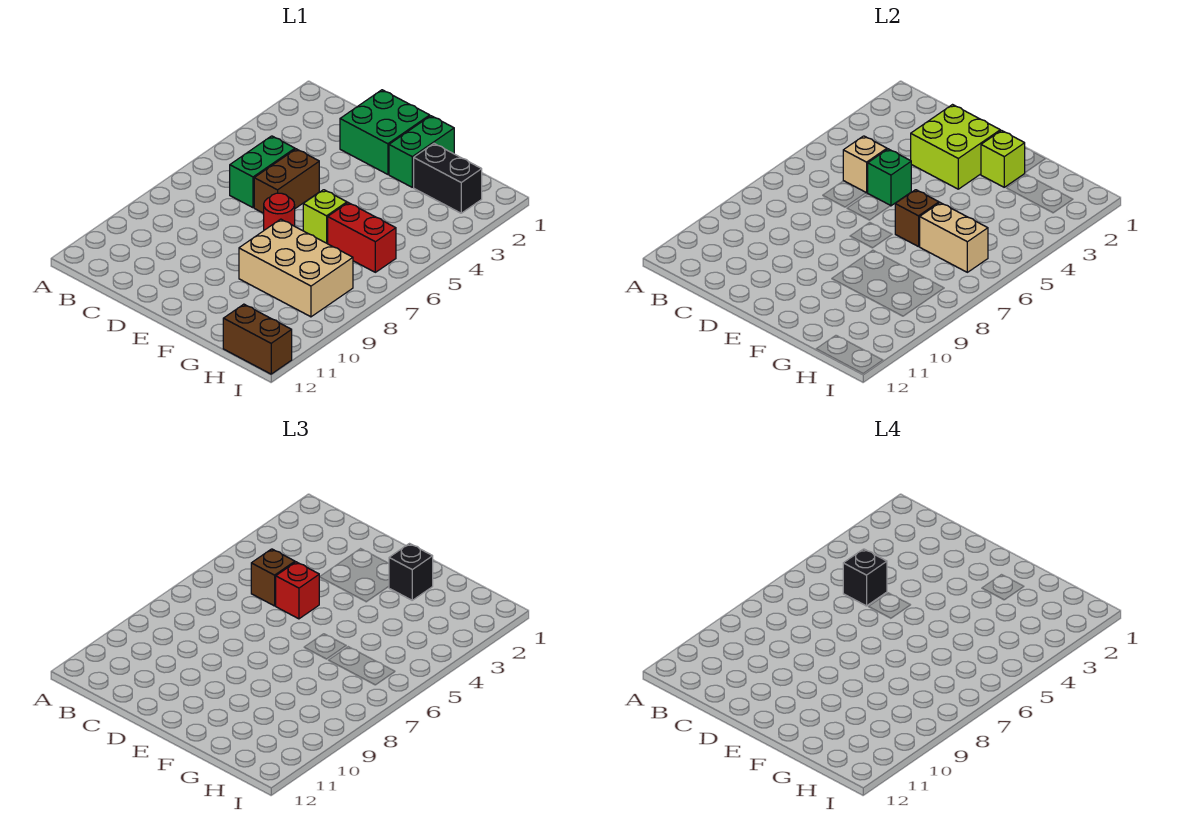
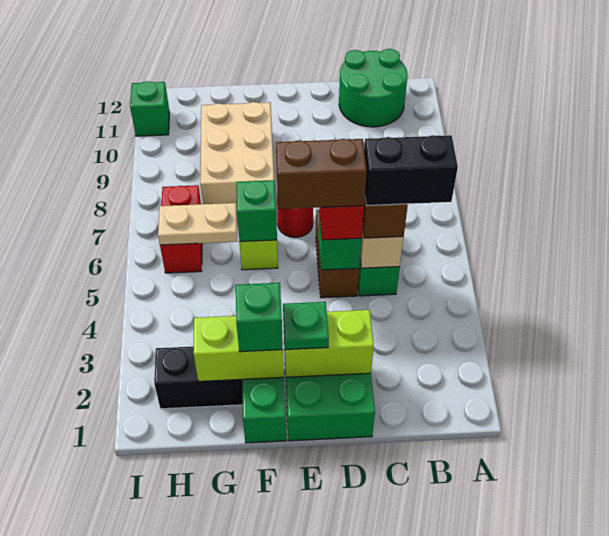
none -> green 2x2 round brick [339,49,408,127]
black 1x1 brick [843,549,887,606] -> black 1x2 brick [364,135,458,206]
lime 2x2 brick [911,105,1000,189] -> lime 1x2 brick [283,310,374,377]
none -> green 1x1 plate [283,302,329,350]
lime 1x1 brick [981,131,1025,187] -> lime 1x2 brick [194,316,284,381]
black 1x1 brick [389,544,433,600] -> green 1x1 brick [236,283,283,352]
brown 1x1 brick [895,190,939,247] -> green 1x1 brick [236,180,277,242]
tan 2x3 brick [239,219,353,317] -> tan 2x3 brick turned to [200,102,274,206]
red 1x2 brick [328,203,396,272] -> red 1x2 brick turned to [160,185,202,273]
tan 1x2 brick [920,203,988,272] -> tan 1x2 plate [158,203,237,245]
brown 1x2 brick [223,304,292,374] -> brown 1x2 brick moved to [276,139,367,209]
none -> green 1x1 brick [130,81,169,136]

